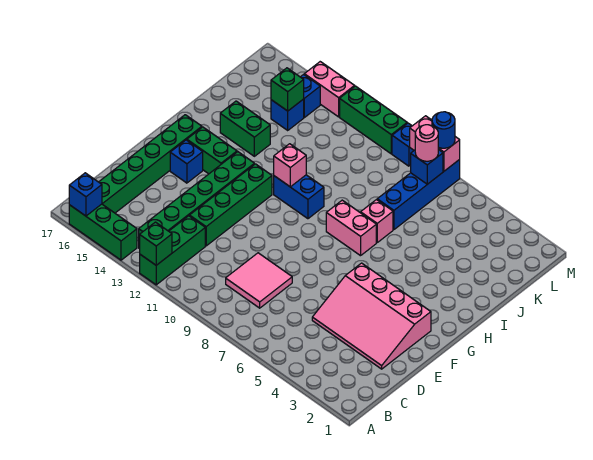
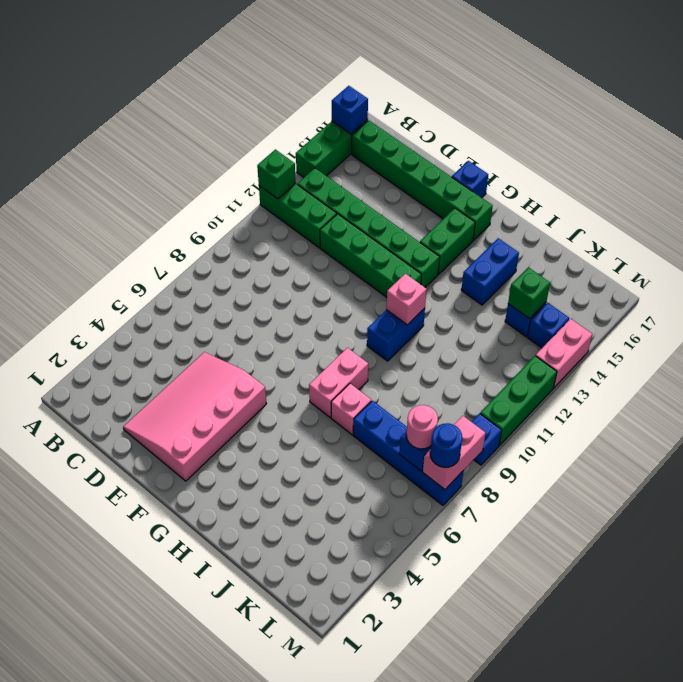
pink 2x2 tile [226,253,292,308] -> none
blue 1x1 brick [170,140,203,183] -> blue 1x1 brick moved to [452,161,488,198]
green 1x2 brick [220,101,270,156] -> blue 1x2 brick [461,238,519,305]

